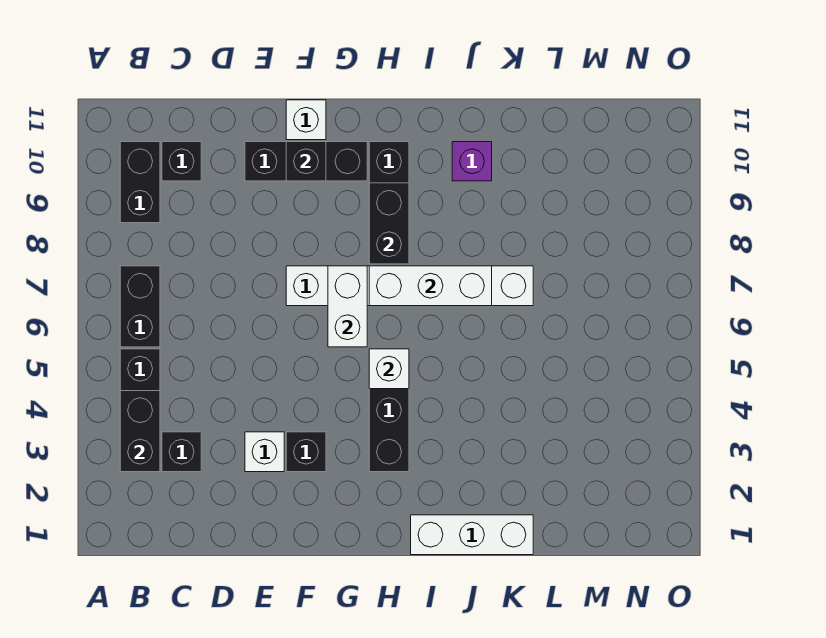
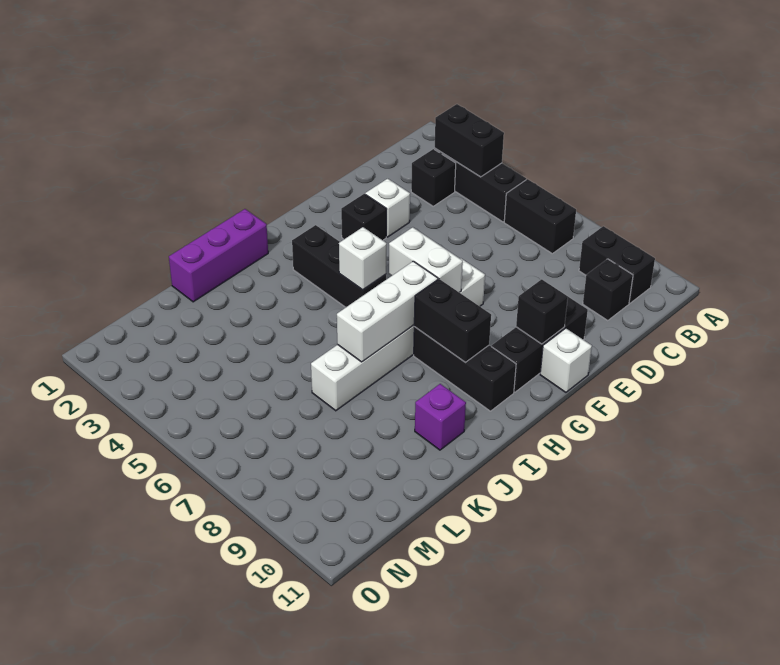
white 1x3 brick [411,515,533,555] -> purple 1x3 brick [169,209,268,302]

